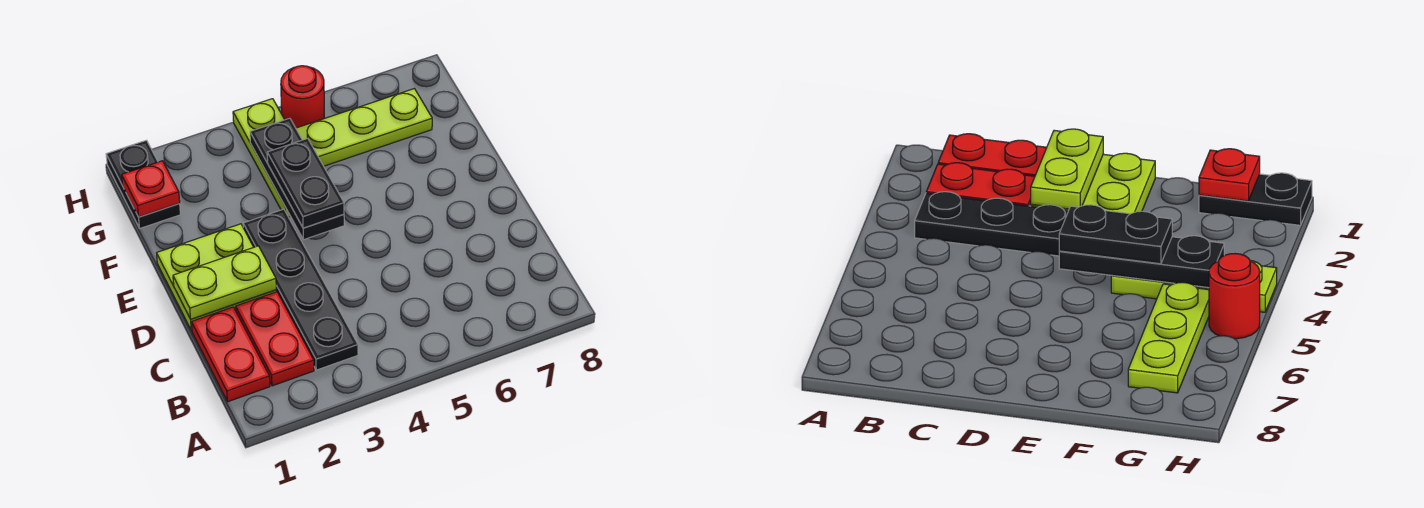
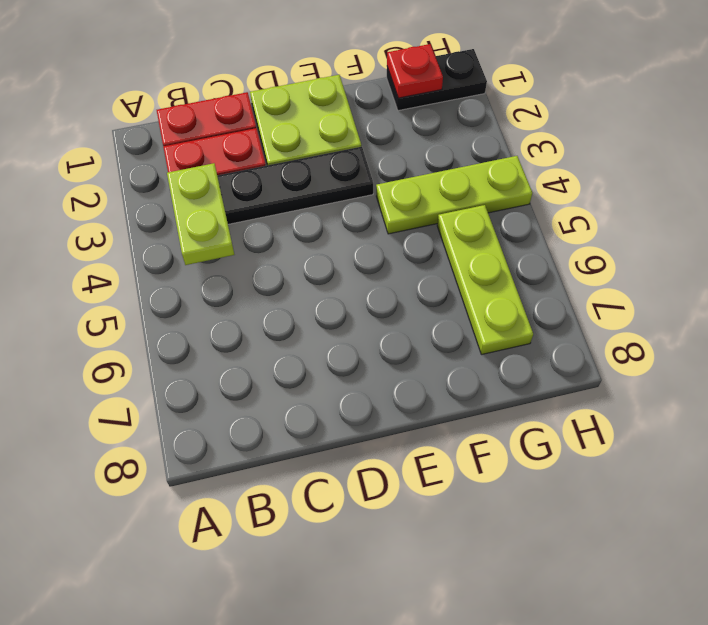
lime 1x2 plate [173,246,276,319] -> lime 1x2 plate moved to [167,163,234,265]
black 1x3 plate [250,118,344,240] -> none
black 1x2 plate [267,138,344,228] -> none
red 1x1 round brick [281,66,324,128] -> none

